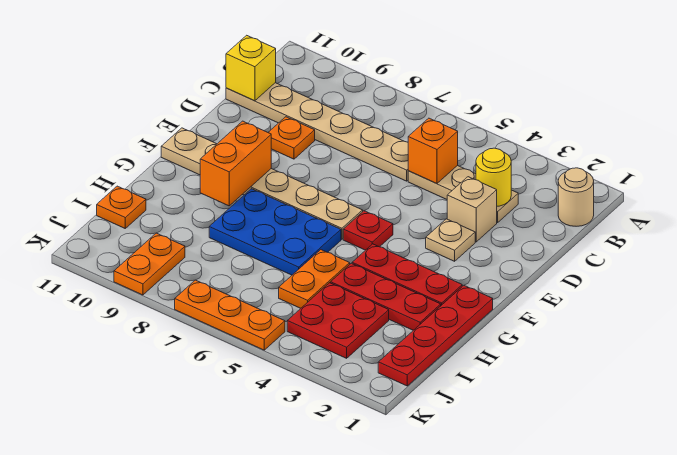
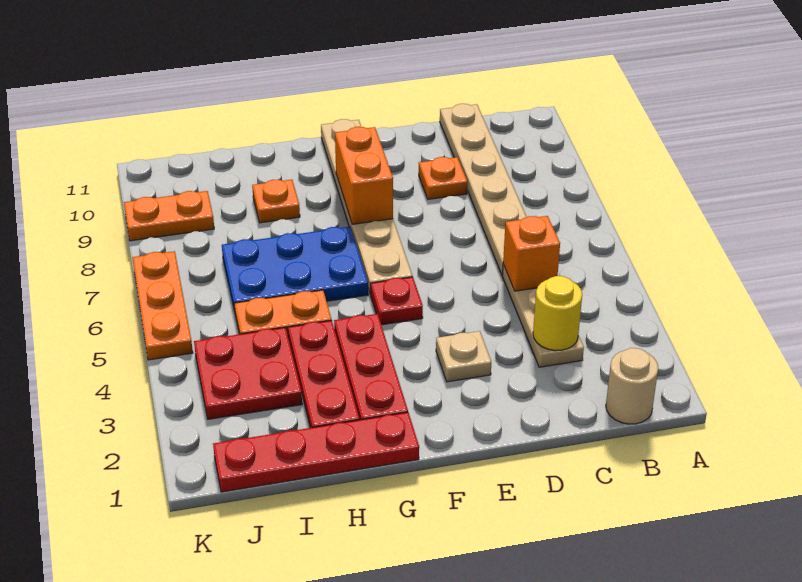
yellow 1x1 brick [226,35,276,101] -> none
tan 1x1 brick [447,177,497,242] -> none
orange 1x2 brick [200,121,271,206] -> orange 1x2 brick turned to [335,127,393,224]
blue 2x3 plate [209,189,341,275] -> blue 2x3 plate turned to [222,227,368,312]
orange 1x1 plate [97,186,146,228] -> orange 1x1 plate moved to [252,180,300,223]

